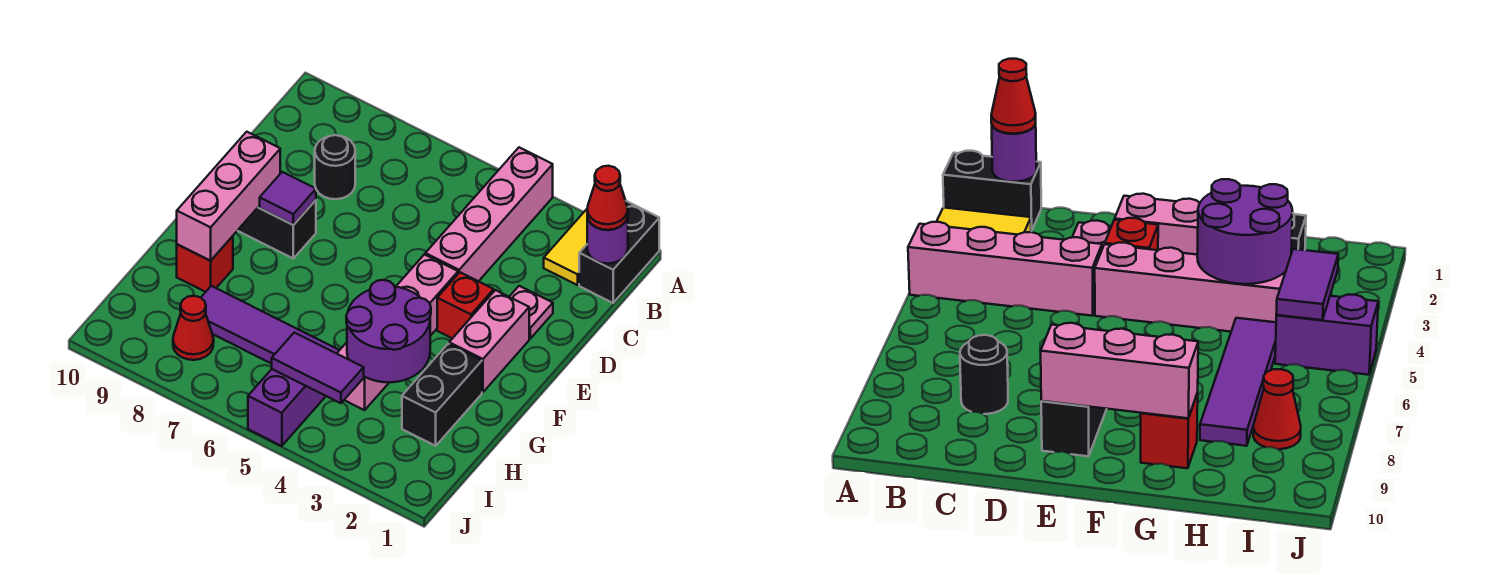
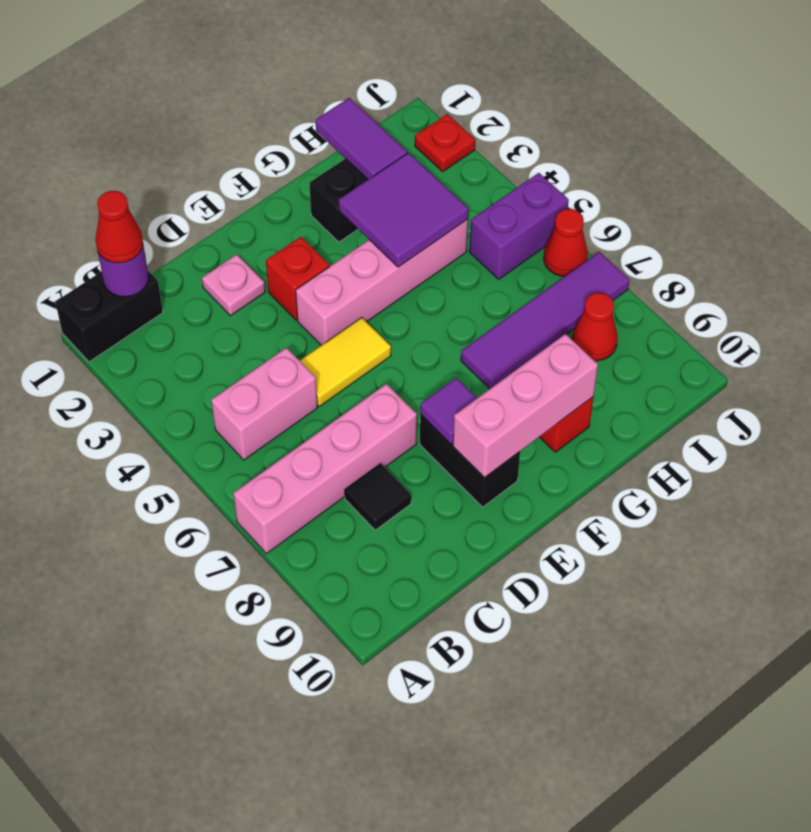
yellow 1x2 tile [544,209,587,285] -> yellow 1x2 tile moved to [300,318,391,406]
pink 1x4 brick [425,147,553,281] -> pink 1x4 brick moved to [233,384,417,554]
black 1x1 round brick [315,135,355,199] -> black 1x1 tile [345,463,411,530]
pink 1x2 brick [449,290,529,392] -> pink 1x2 brick moved to [211,348,318,460]
purple 2x2 round brick [346,280,431,382] -> purple 2x2 tile [339,153,468,267]
purple 1x4 tile [201,286,339,364] -> purple 1x4 tile turned to [461,252,630,389]
purple 1x2 tile [272,333,364,403] -> purple 1x2 tile moved to [316,98,407,180]
none -> red 1x1 plate [415,114,475,172]
none -> red 1x1 cone [544,209,588,276]

